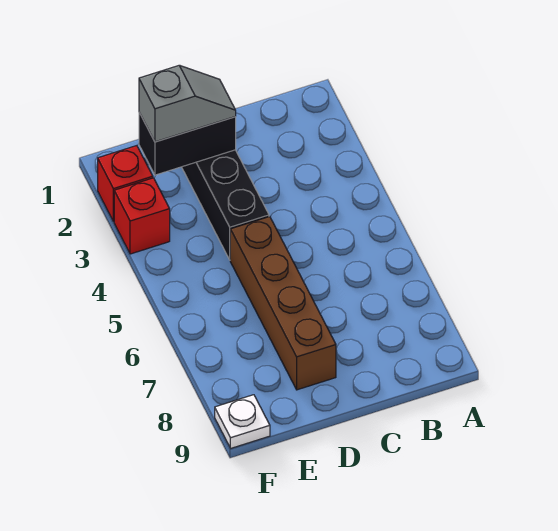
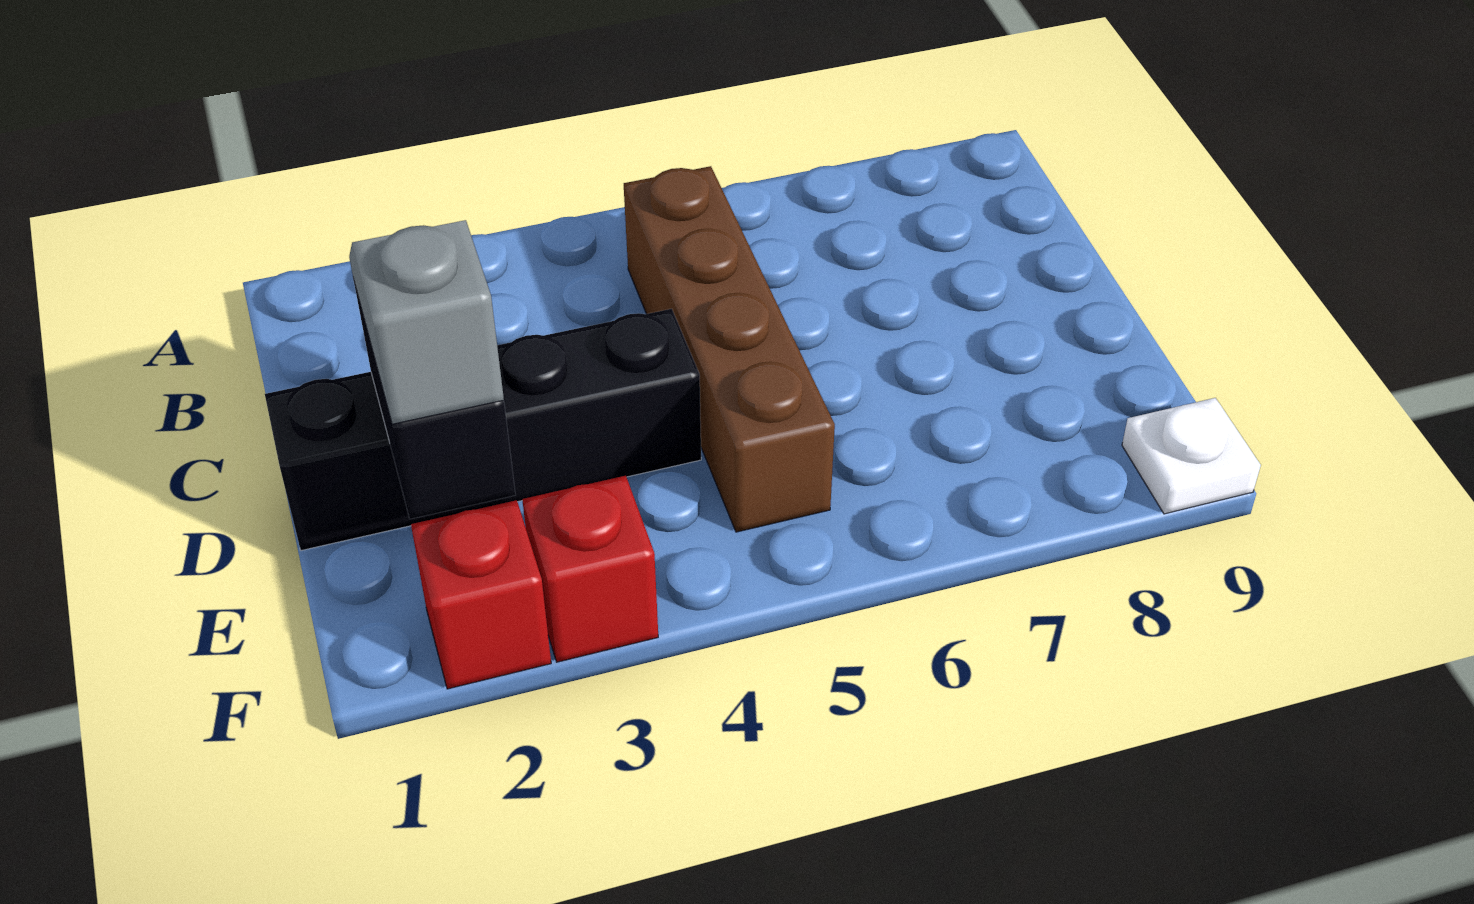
brown 1x4 brick [230,217,336,390] -> brown 1x4 brick turned to [624,166,835,532]

